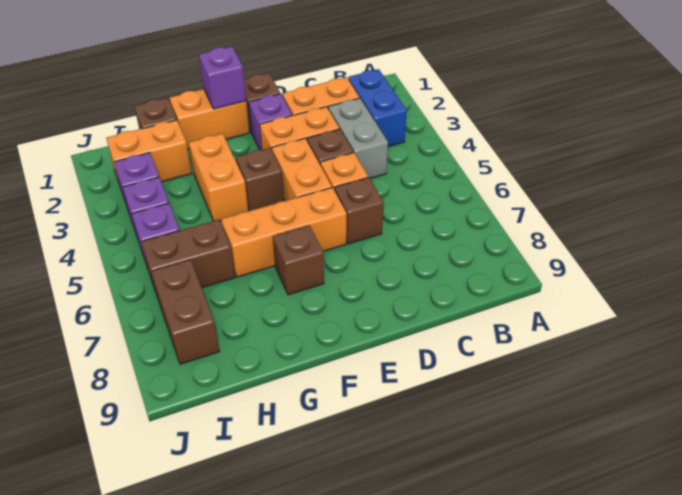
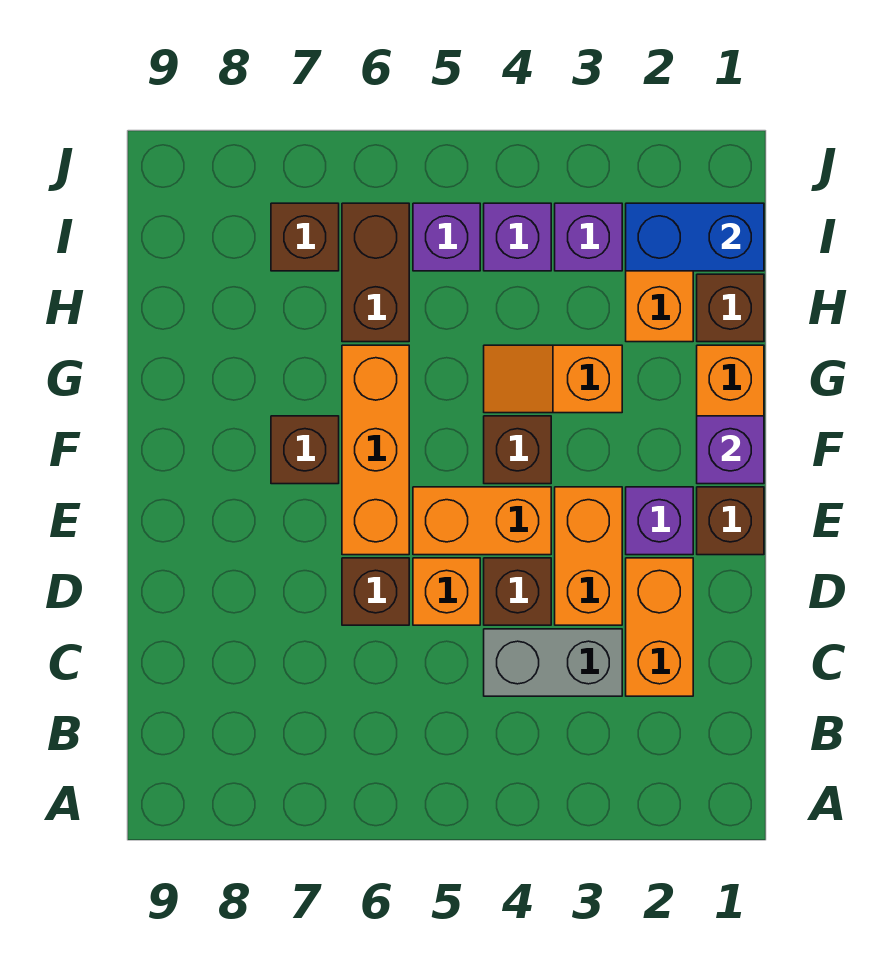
blue 1x2 brick [348,69,407,147] -> blue 1x2 brick moved to [626,203,764,271]
orange 1x2 brick [189,134,248,221] -> orange 1x2 slope [484,345,622,413]
brown 1x2 brick [151,260,220,364] -> brown 1x1 brick [271,203,339,271]

